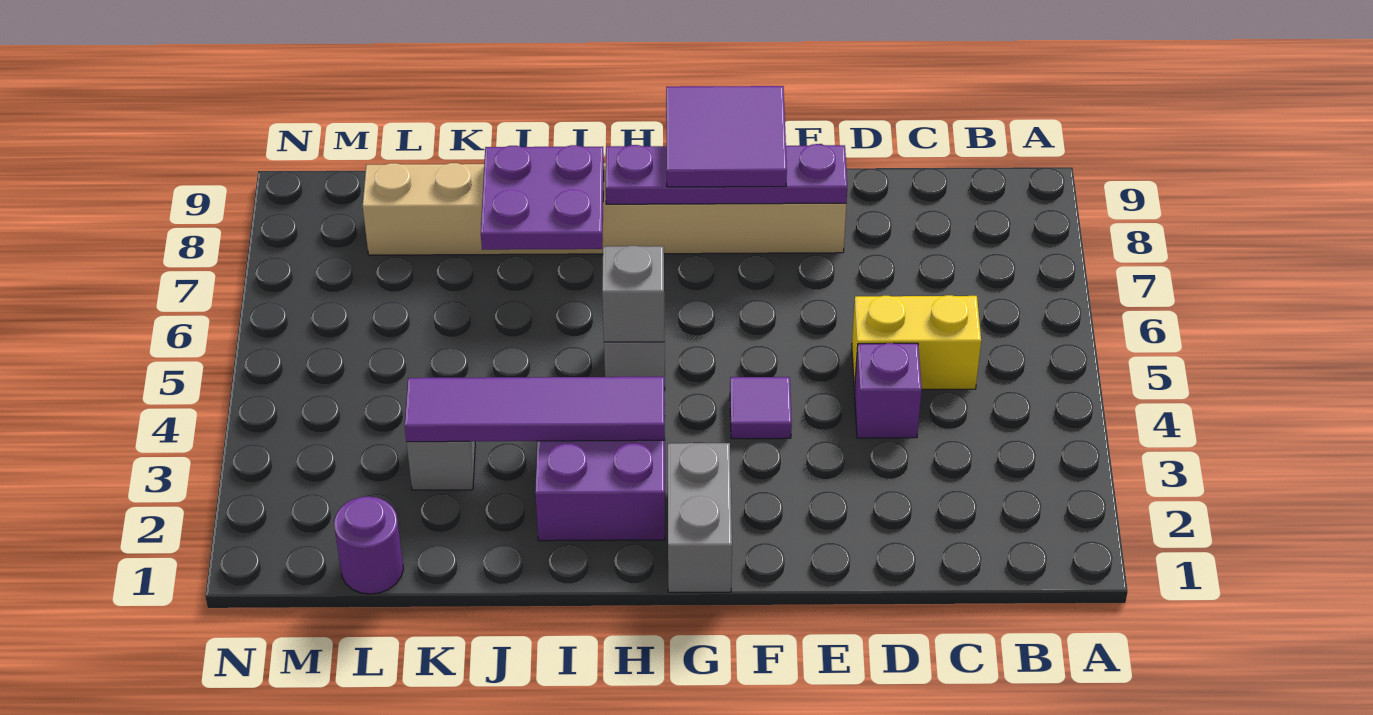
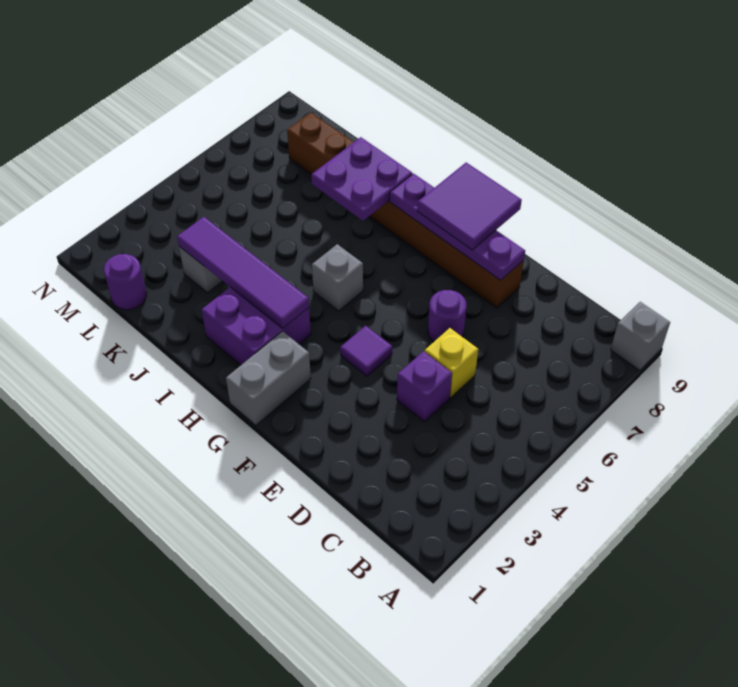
yellow 1x2 brick [852,295,981,390] -> yellow 1x1 brick [425,328,478,397]
none -> purple 1x1 round brick [428,290,467,342]
tan 1x8 brick [363,163,846,255] -> brown 1x8 brick [287,113,524,308]
grey 1x1 brick [602,246,664,342] -> grey 1x1 brick moved to [611,302,670,370]

